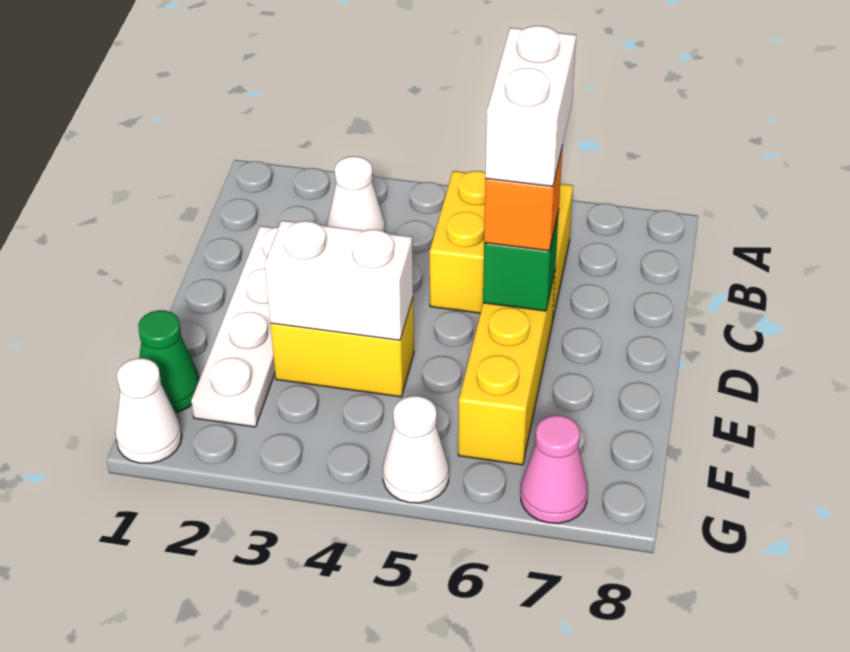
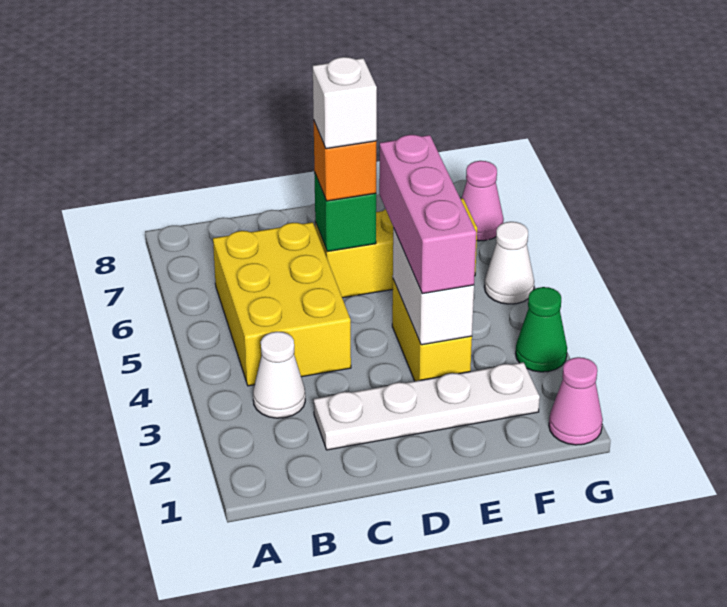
yellow 2x2 brick [430,171,573,322] -> yellow 2x3 brick [213,222,351,386]
white 1x2 brick [485,26,576,187] -> white 1x1 brick [313,57,377,149]
none -> pink 1x3 brick [379,135,476,294]
green 1x1 cone [138,310,200,413] -> green 1x1 cone moved to [515,287,567,372]
white 1x1 cone [115,358,182,463] -> pink 1x1 cone [549,357,603,445]

